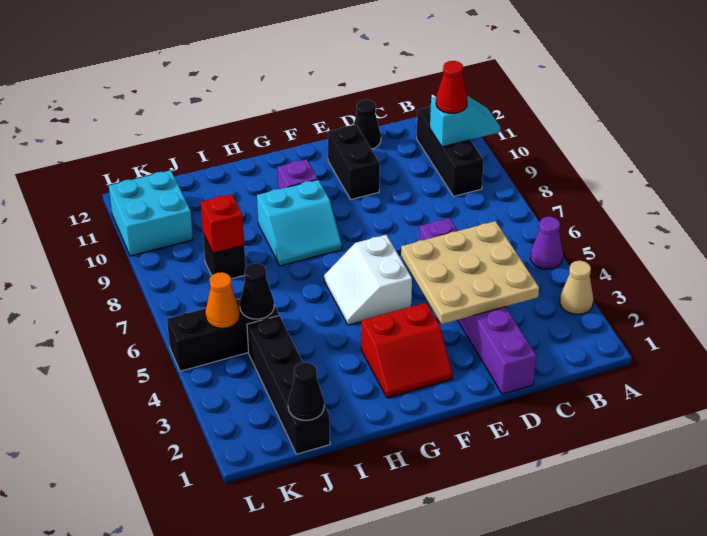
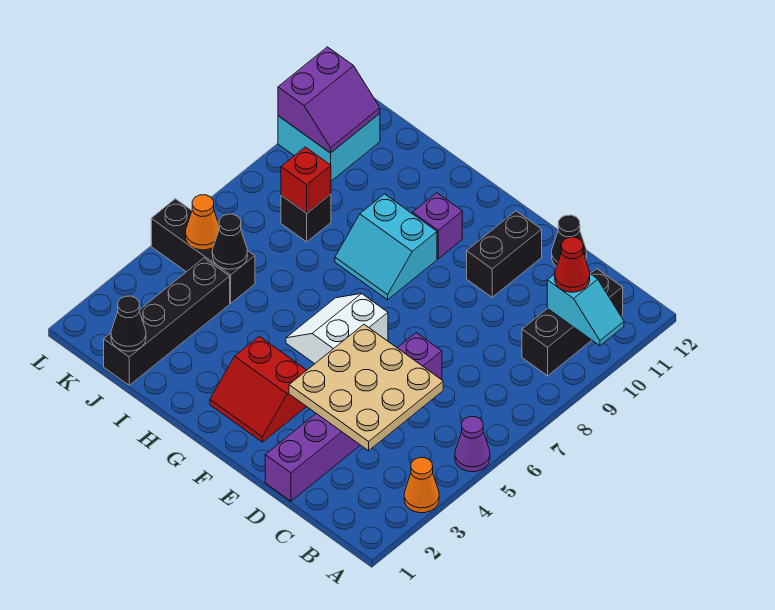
tan 1x1 cone [560,261,593,314] -> orange 1x1 cone [404,458,439,513]
none -> purple 2x2 slope [278,47,380,153]

